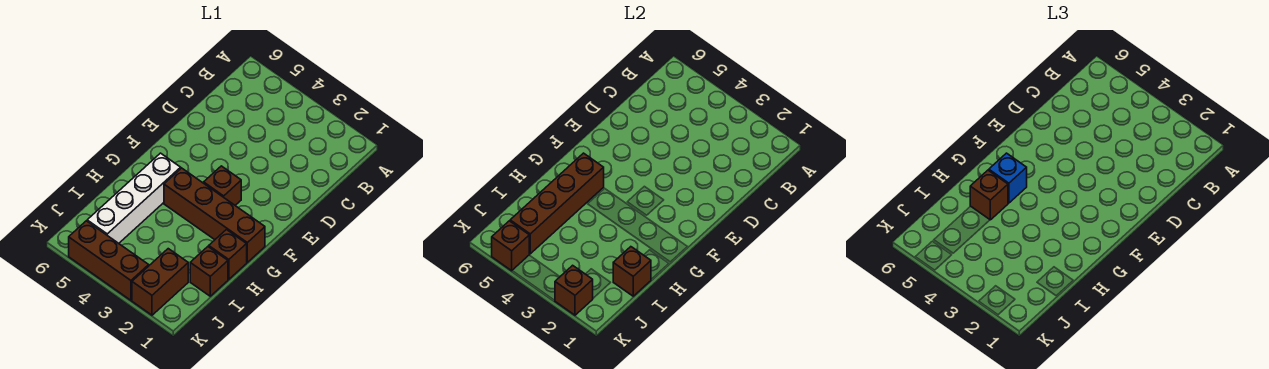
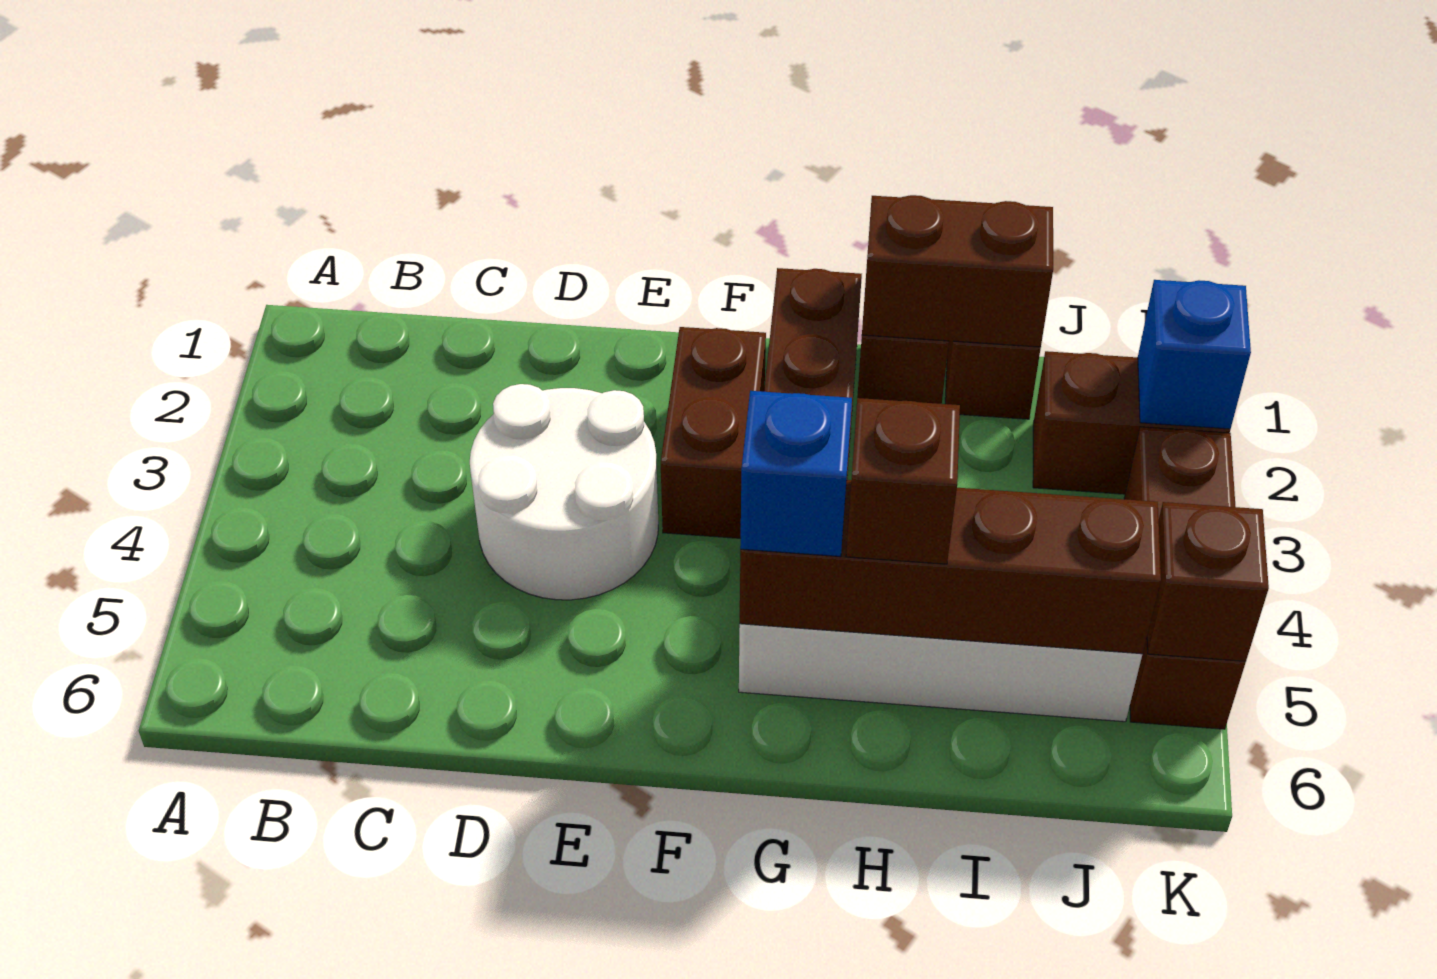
none -> white 2x2 round brick [470,384,658,600]
brown 1x1 brick [204,166,241,205] -> brown 1x2 brick [661,327,766,538]
brown 1x1 brick [613,247,651,296] -> brown 1x2 brick [862,195,1053,347]
brown 1x1 brick [555,265,593,315] -> blue 1x1 brick [1138,280,1251,429]

